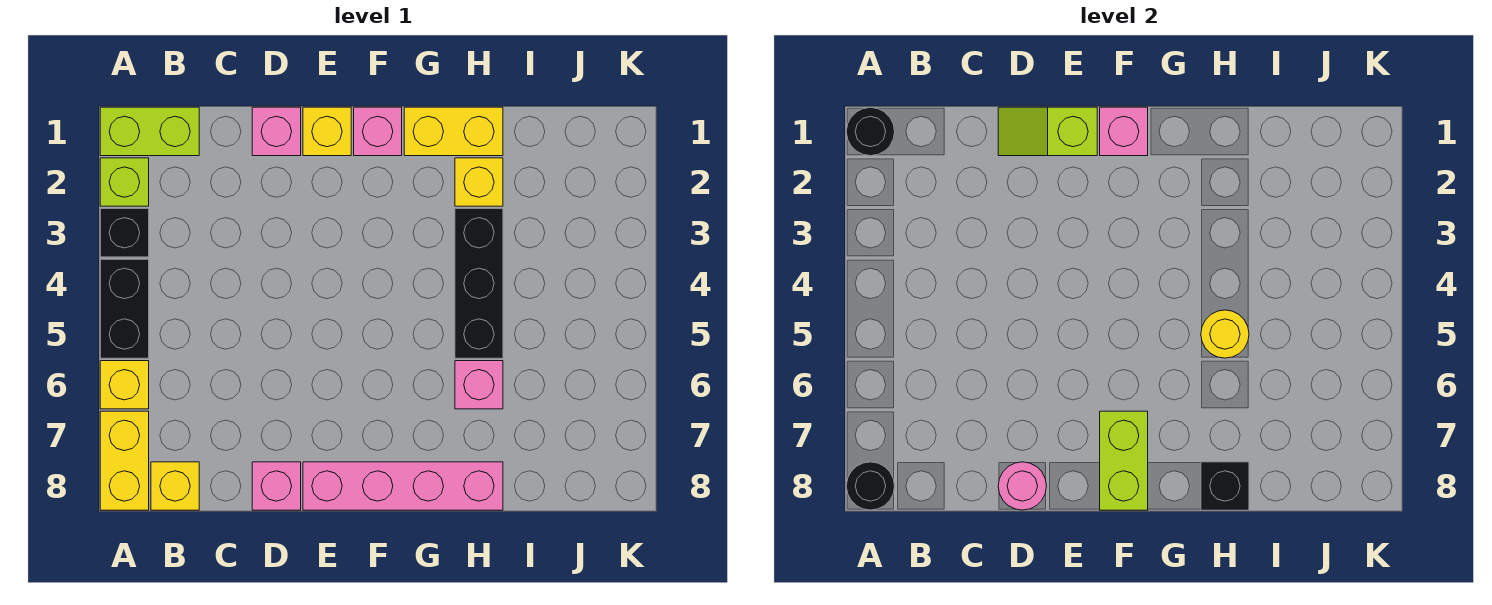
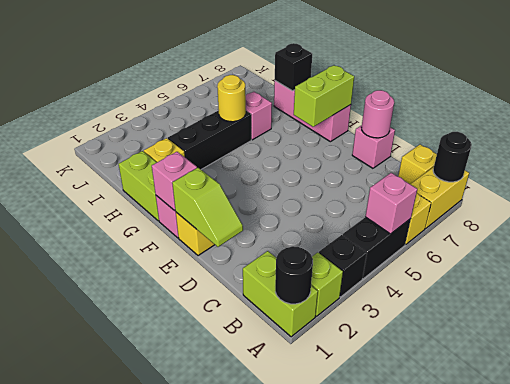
pink 1x1 brick [252,107,301,156] -> pink 1x1 brick moved to [365,173,417,234]
pink 1x4 brick [303,462,503,510] -> pink 1x3 brick [274,81,351,142]
yellow 1x2 brick [404,107,503,156] -> lime 1x2 brick [119,151,159,221]

